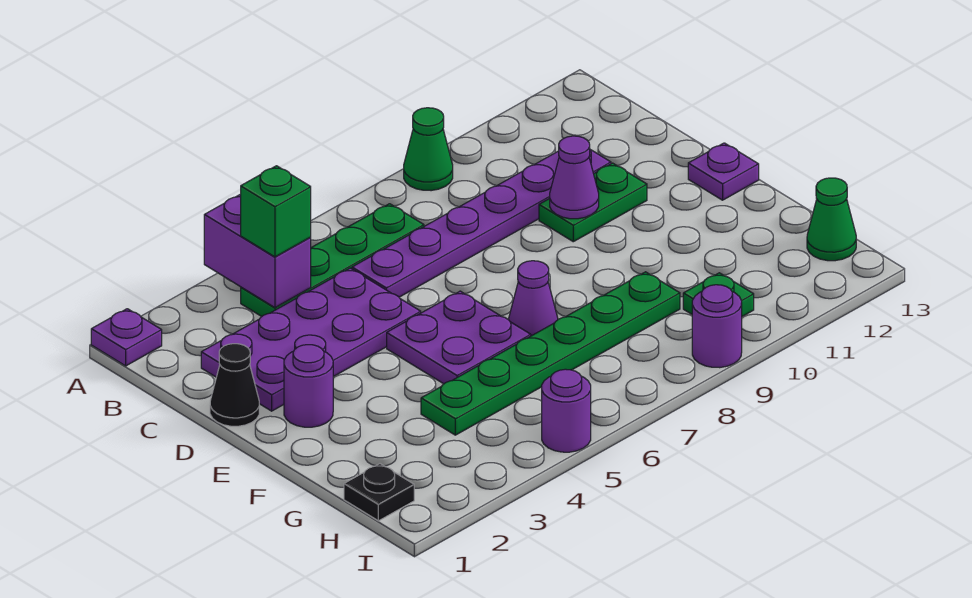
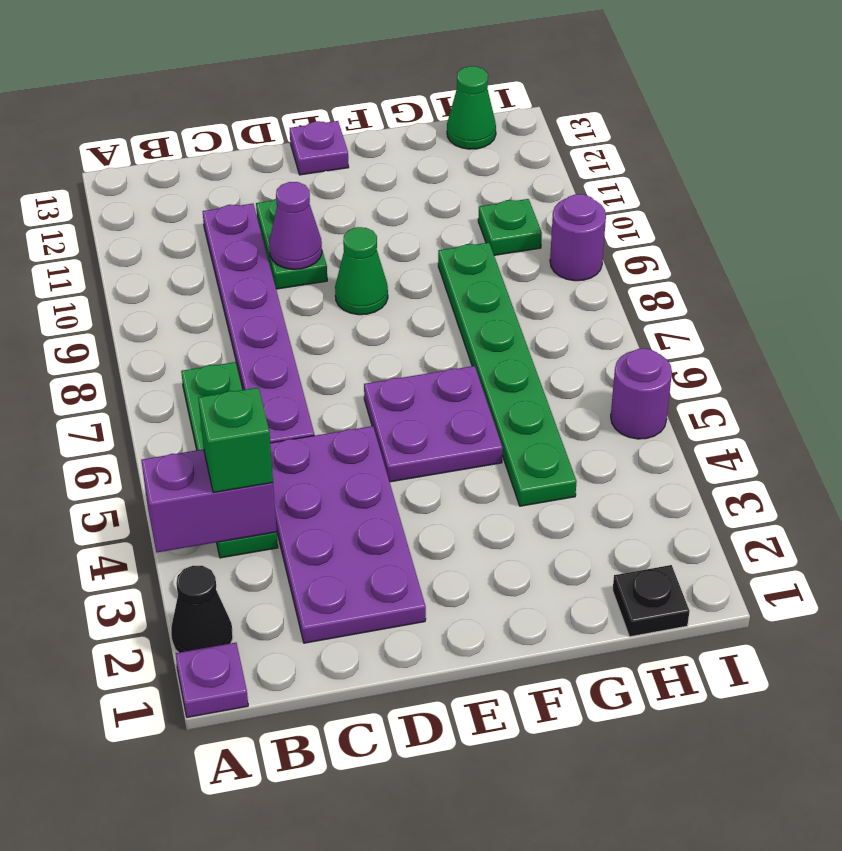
green 1x1 cone [404,108,453,191] -> green 1x1 cone moved to [335,227,388,315]
black 1x1 cone [210,344,259,426] -> black 1x1 cone moved to [171,566,233,653]
purple 1x1 round brick [284,345,333,427] -> none
purple 1x1 cone [509,261,558,336] -> none

